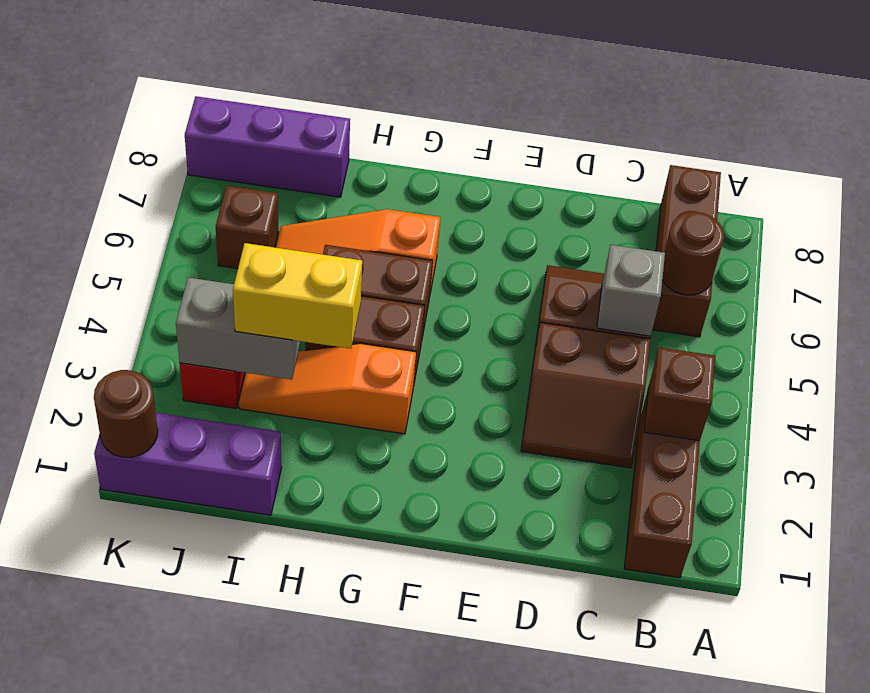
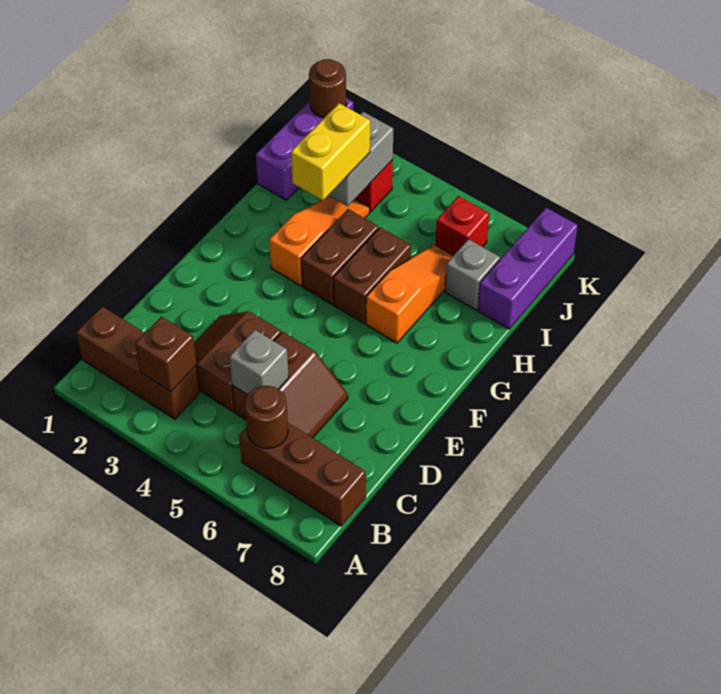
none -> grey 1x1 brick [445,239,500,310]
brown 1x1 brick [216,186,279,269] -> red 1x1 brick [435,196,489,255]

